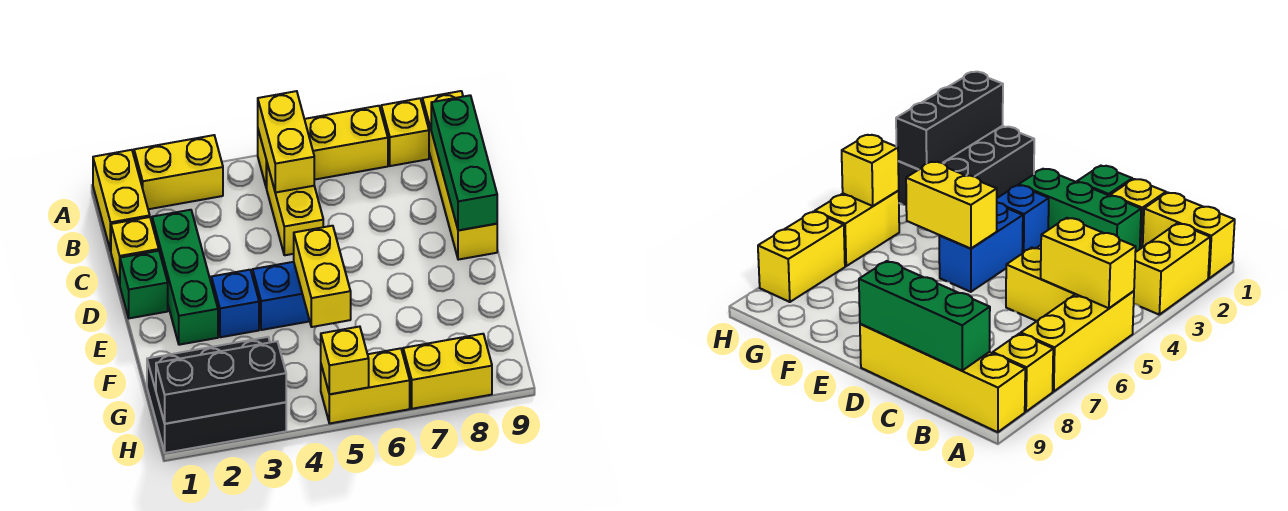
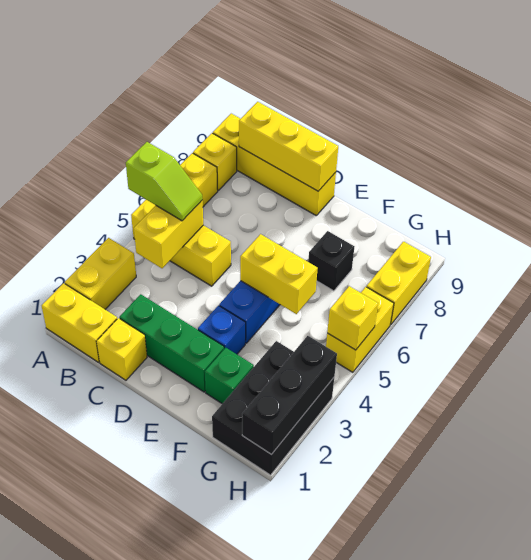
yellow 1x2 brick [258,91,314,193] -> yellow 1x2 brick turned to [134,200,203,268]
none -> lime 1x2 slope [126,142,203,221]
green 1x3 brick [431,95,497,230] -> yellow 1x3 brick [239,102,338,191]
green 1x1 brick [120,251,168,318] -> green 1x1 brick moved to [205,348,254,404]
none -> black 1x1 brick [308,231,354,291]

